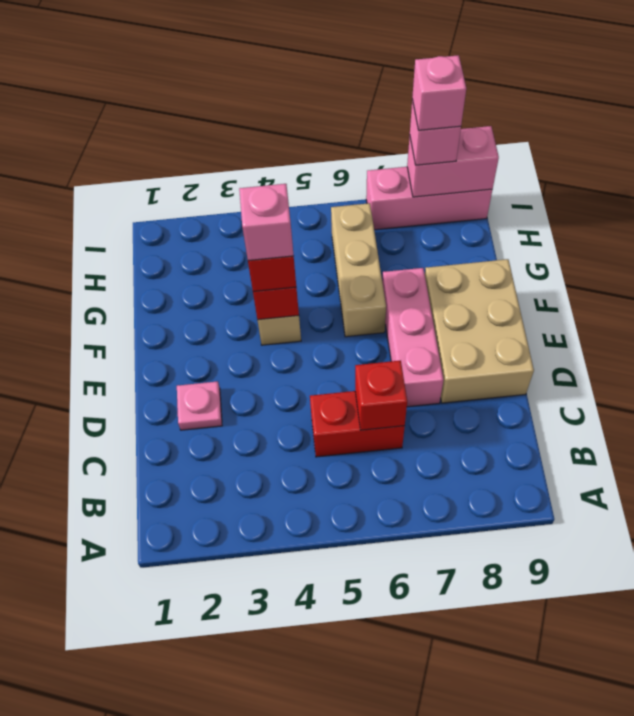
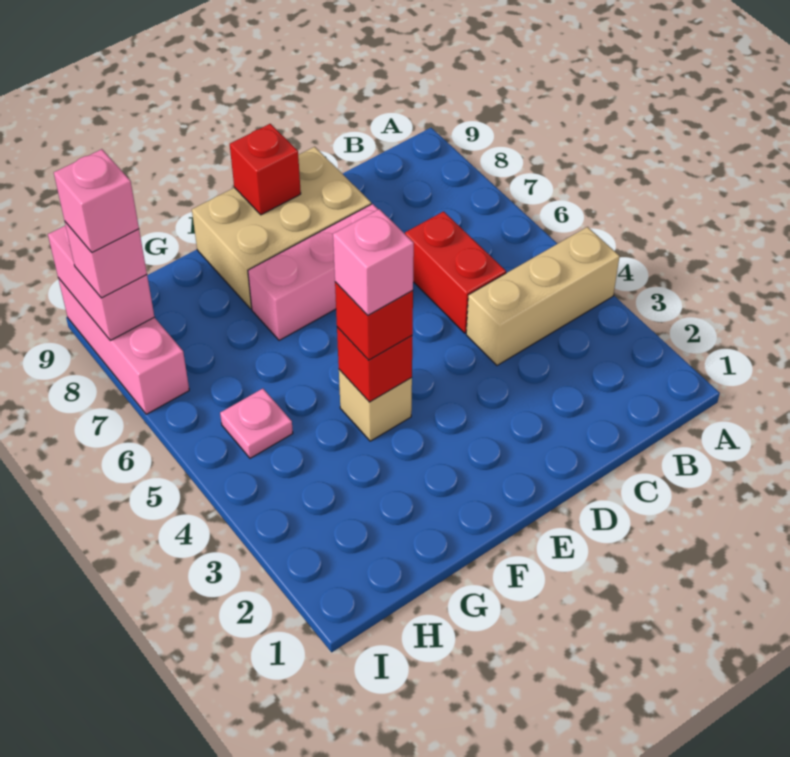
red 1x1 brick [355,361,407,430] -> red 1x1 brick moved to [230,124,301,215]
pink 1x1 plate [177,381,222,430] -> pink 1x1 plate moved to [220,389,293,458]
tan 1x3 brick [331,203,386,337] -> tan 1x3 brick moved to [466,227,620,365]

